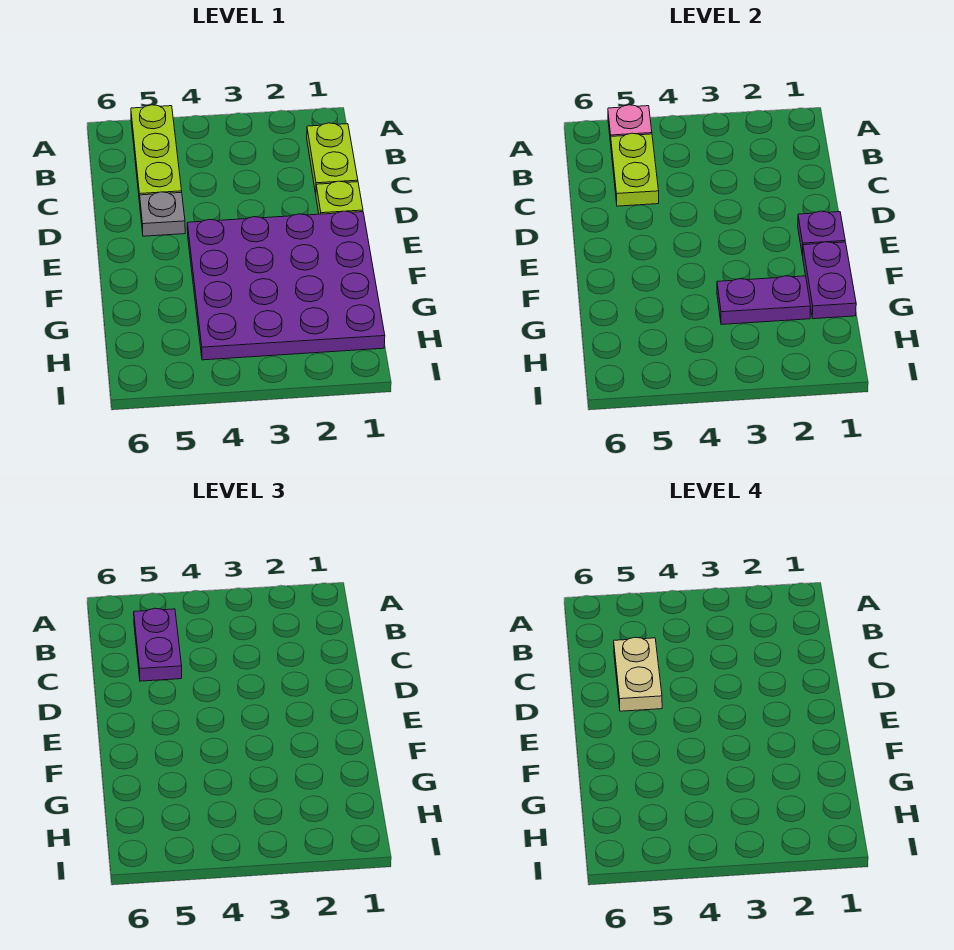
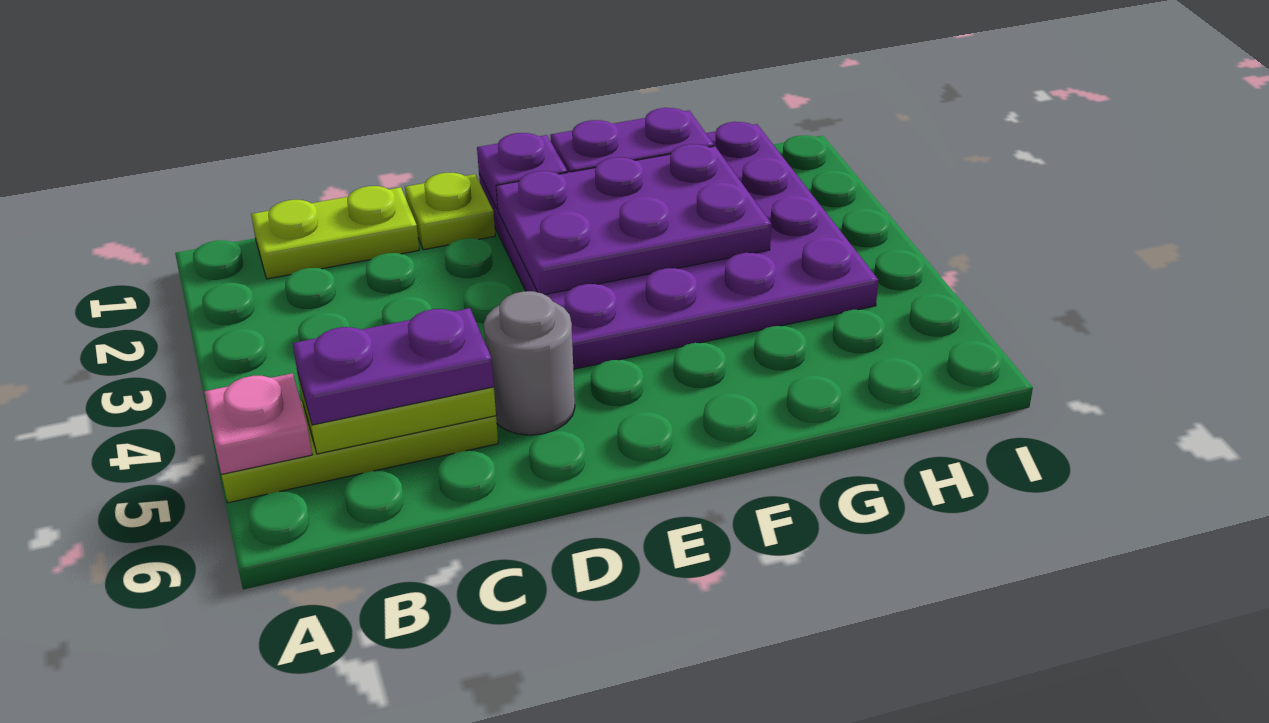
tan 1x2 plate [614,637,662,711] -> none
grey 1x1 plate [140,192,185,236] -> grey 1x1 round brick [484,291,575,435]
purple 1x2 plate [717,276,811,325] -> purple 2x3 plate [496,144,771,295]

